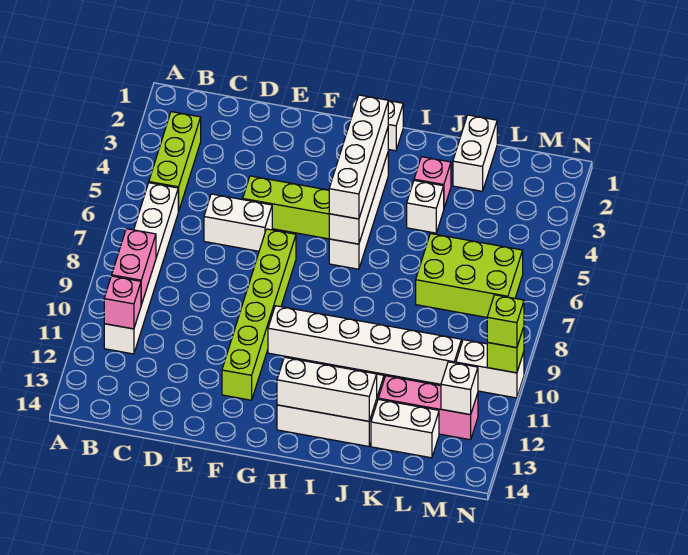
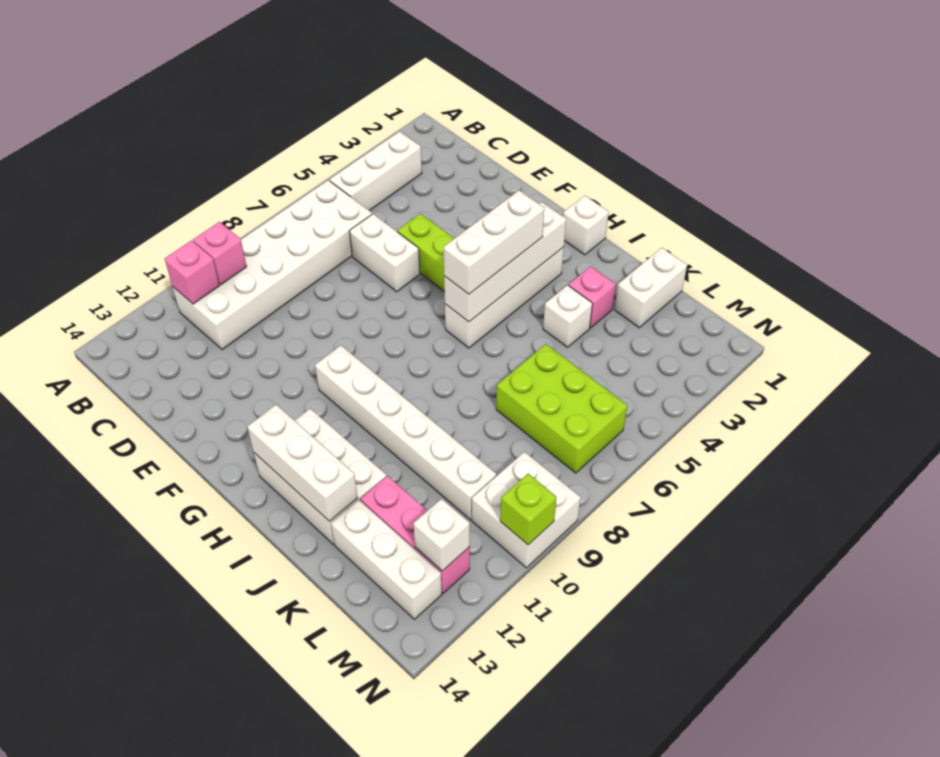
lime 1x3 brick [149,112,201,211] -> white 1x3 brick [330,131,422,211]
white 1x6 brick [104,183,178,354] -> white 2x6 brick [173,180,372,350]
pink 1x2 brick [112,229,156,305] -> pink 1x1 brick [193,222,247,285]
lime 1x6 brick [222,229,296,400] -> none
white 1x4 brick [329,95,388,219] -> white 1x3 brick [444,190,544,294]
white 1x2 brick [371,399,439,458] -> white 1x3 brick [331,500,442,619]
white 1x2 brick [456,340,524,398] -> white 2x2 brick [472,452,581,568]
lime 1x1 brick [487,295,524,348] -> none

